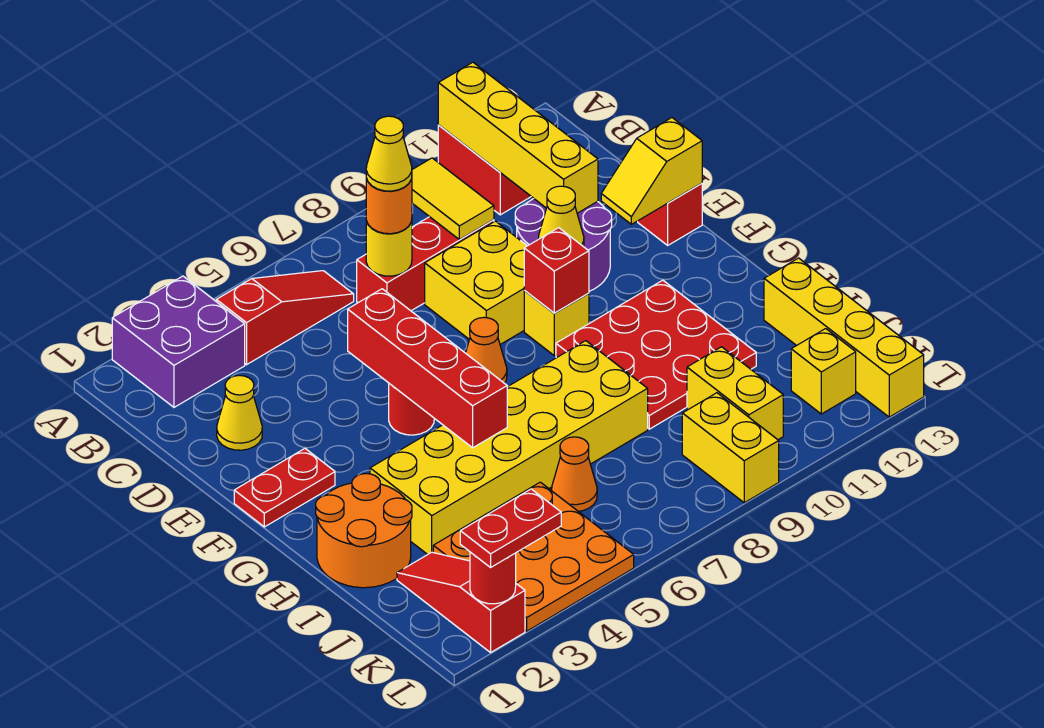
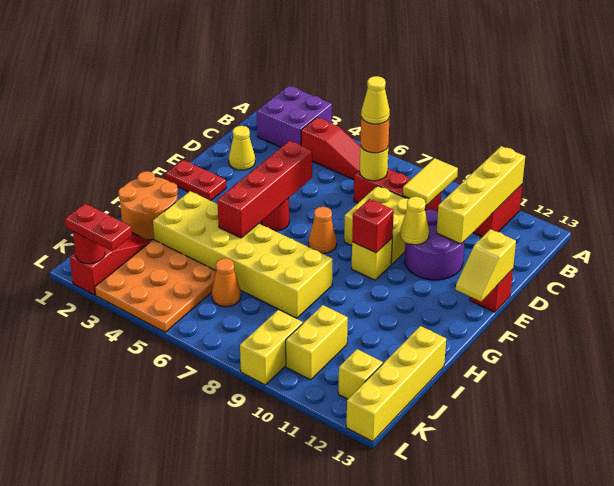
yellow 1x2 slope [601,118,702,224] -> yellow 1x2 slope turned to [456,229,516,301]
red 3x3 plate [556,280,756,429] -> none

